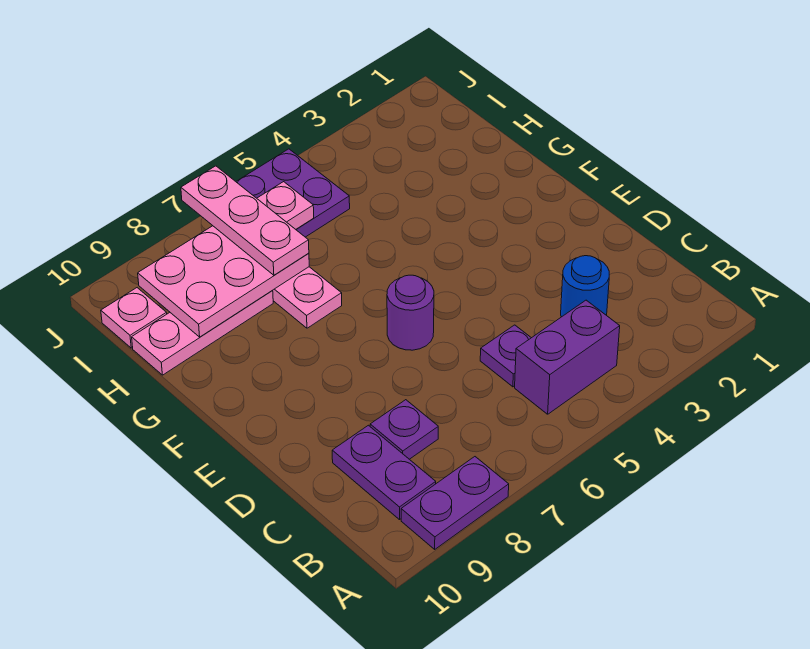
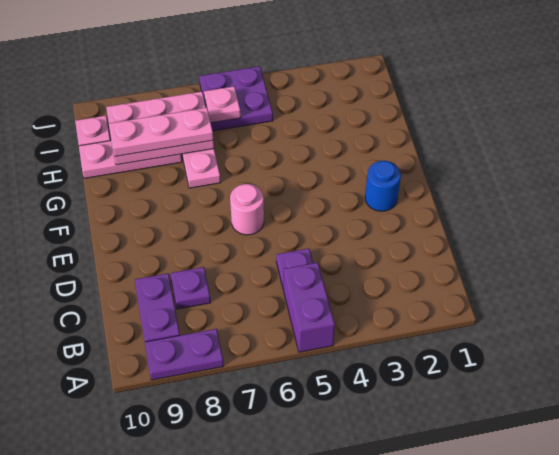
purple 1x2 brick [515,300,620,414] -> purple 1x2 brick turned to [283,263,335,352]
blue 1x1 round brick [561,256,609,317] -> blue 1x1 round brick moved to [365,161,401,211]
purple 1x1 round brick [387,275,434,350] -> pink 1x1 round brick [230,184,264,235]
pink 1x3 plate [181,166,309,275] -> pink 1x3 plate turned to [109,108,213,157]

